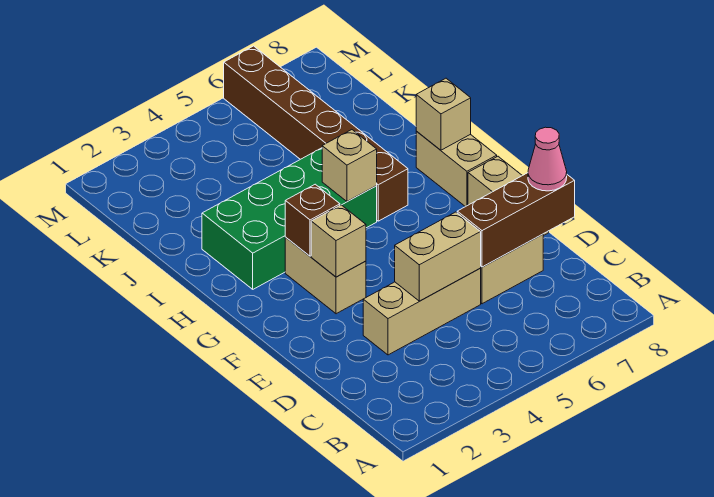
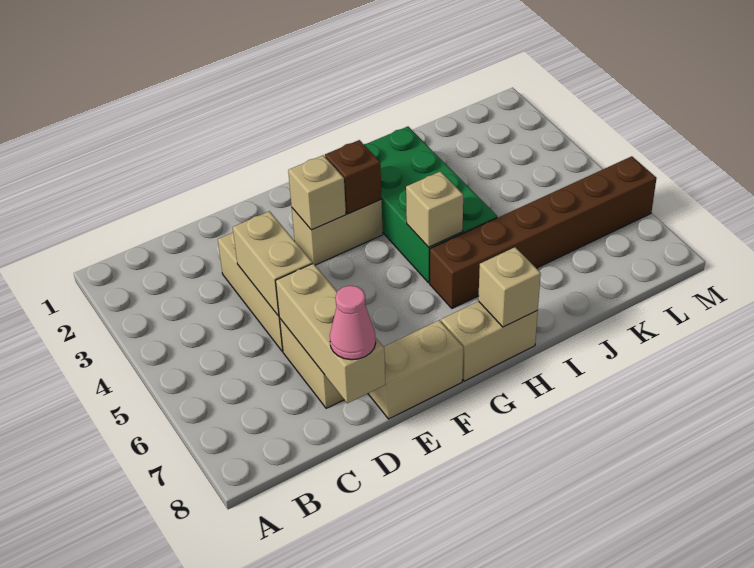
brown 1x3 brick [457,173,575,267] -> tan 1x3 brick [276,264,386,403]

